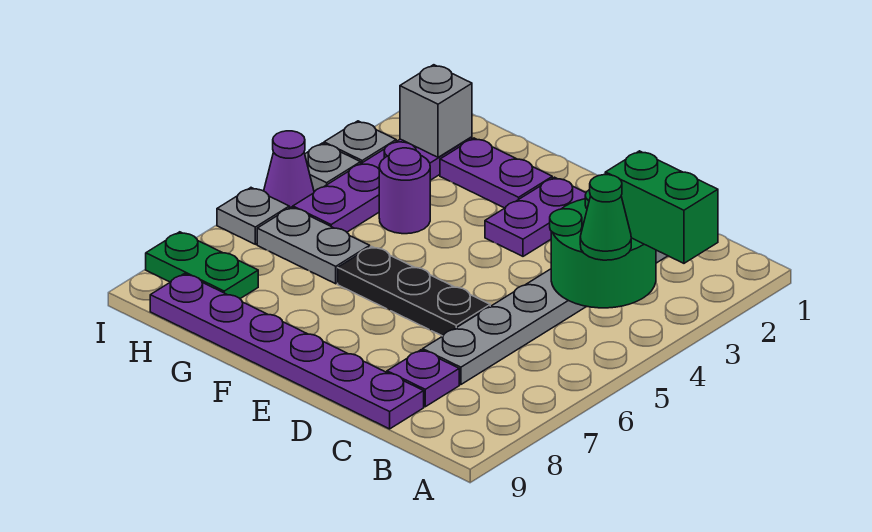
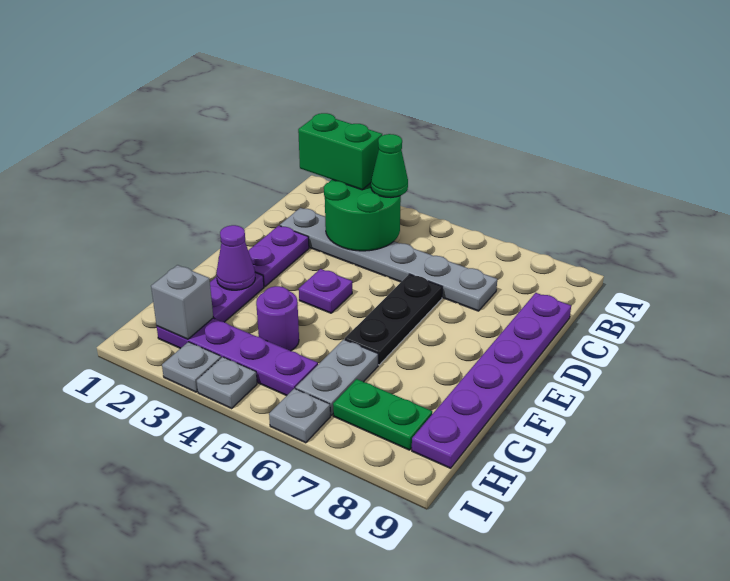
green 1x2 brick [605,151,718,263] -> green 1x2 brick turned to [298,113,382,190]
purple 1x1 plate [387,350,459,407] -> purple 1x1 plate moved to [299,269,352,313]
purple 1x2 plate [485,177,586,256] -> purple 1x2 plate turned to [248,226,309,287]
green 1x2 plate [146,232,258,299] -> green 1x2 plate turned to [333,379,432,450]
purple 1x1 cone [264,131,314,208] -> purple 1x1 cone moved to [216,225,255,290]

